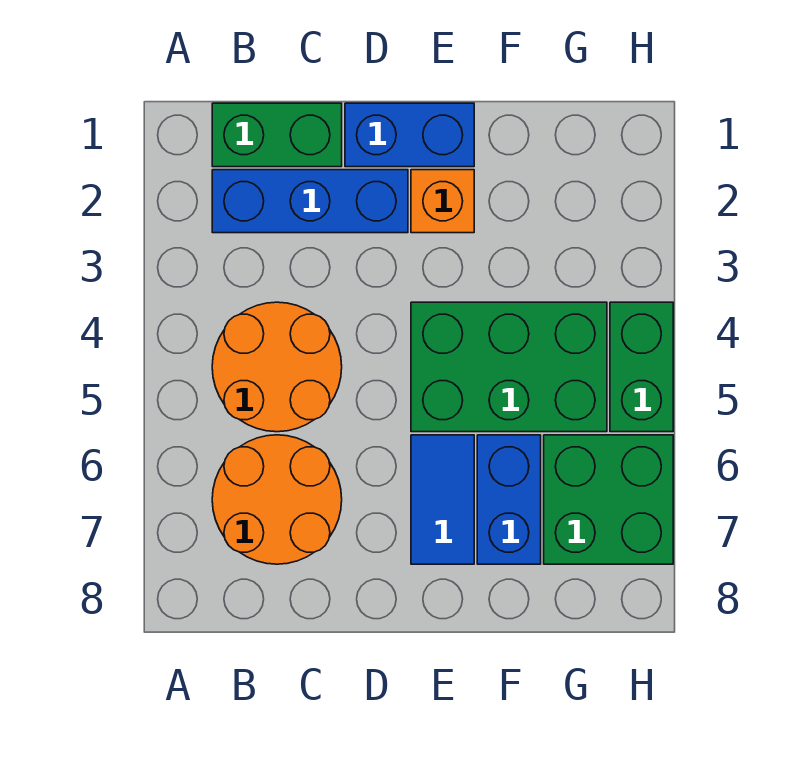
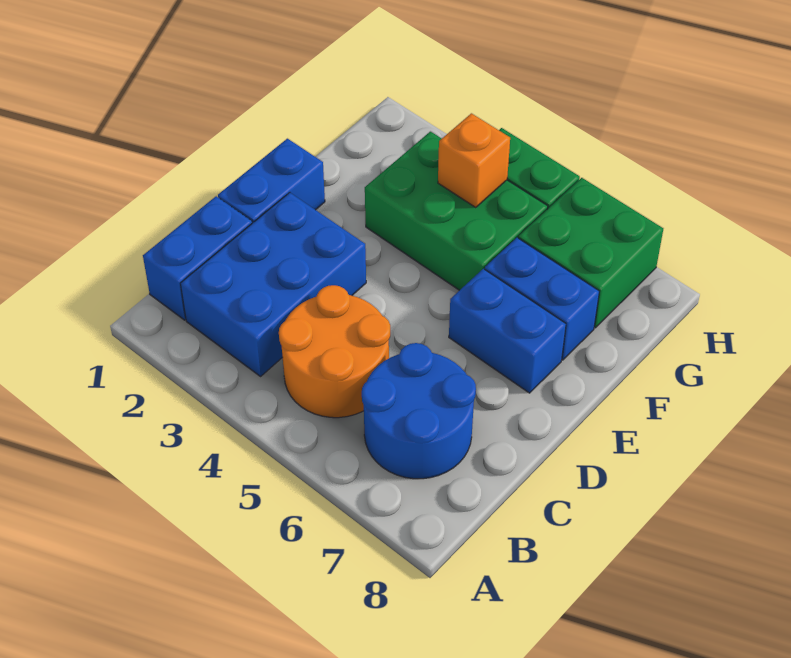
green 1x2 brick [212,103,342,167] -> blue 1x2 brick [143,196,252,320]
blue 1x3 brick [212,170,408,233] -> blue 2x3 brick [181,193,366,376]
orange 2x2 round brick [212,435,342,564] -> blue 2x2 round brick [362,343,476,479]
orange 1x1 brick [411,170,474,233] -> orange 1x1 brick moved to [438,113,510,208]
green 2x3 brick [411,302,607,432] -> green 2x3 brick turned to [365,132,548,290]
blue 1x2 tile [411,435,474,564] -> blue 1x2 brick [449,269,566,393]

